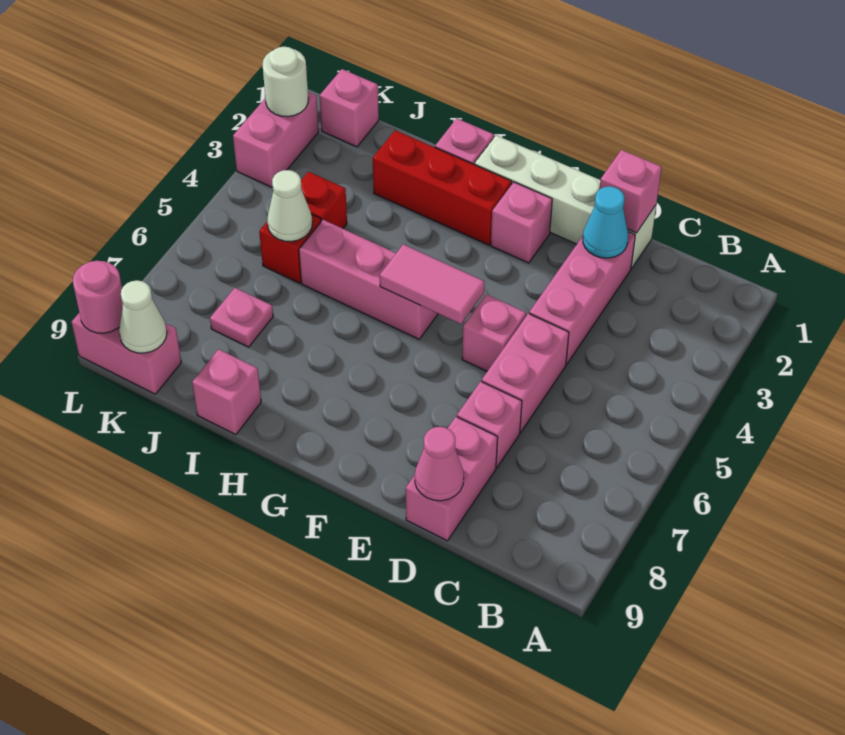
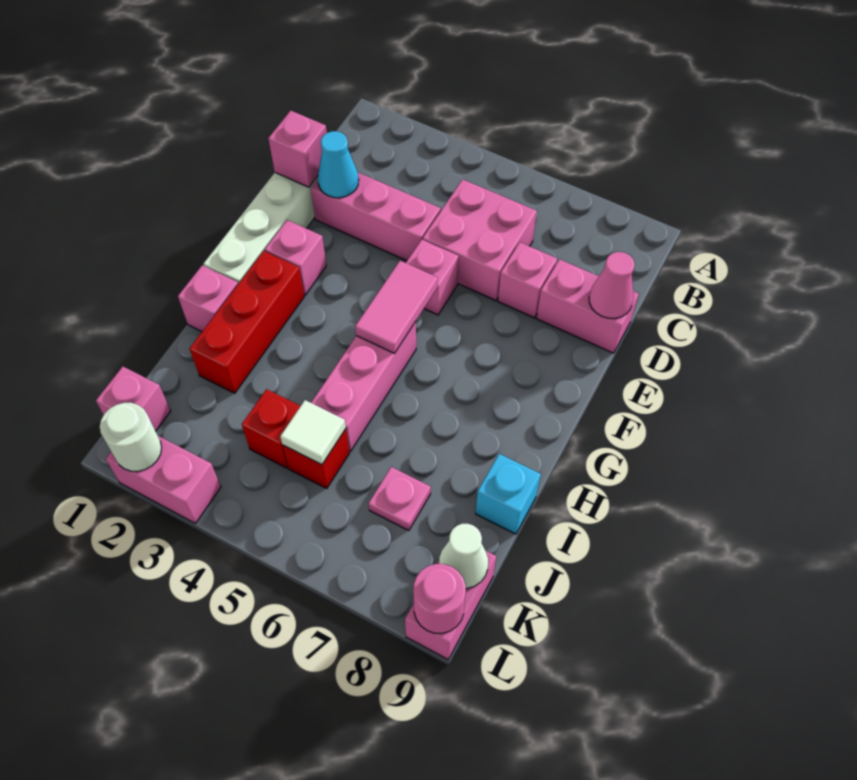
pink 1x2 brick [482,314,569,432] -> pink 2x2 brick [423,179,537,301]
pink 1x1 brick [192,349,261,435] -> cyan 1x1 brick [476,454,541,534]
white 1x1 cone [267,170,312,242] -> white 1x1 tile [280,400,346,465]

